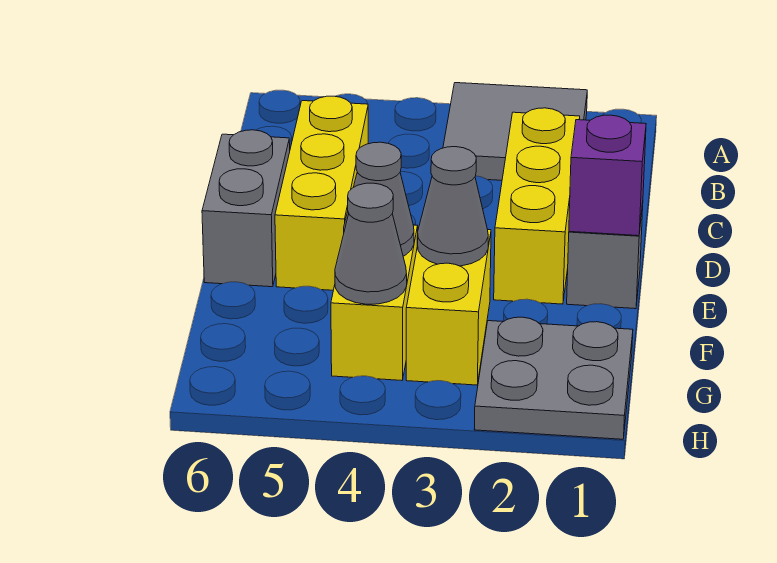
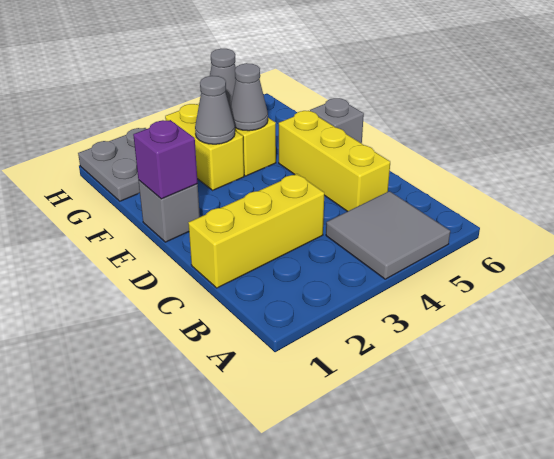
grey 2x2 tile [443,83,587,180] -> grey 2x2 tile moved to [326,191,450,279]
yellow 1x3 brick [494,108,580,304] -> yellow 1x3 brick turned to [188,174,324,288]
grey 1x2 brick [202,130,290,287] -> grey 1x1 brick [310,98,364,143]

